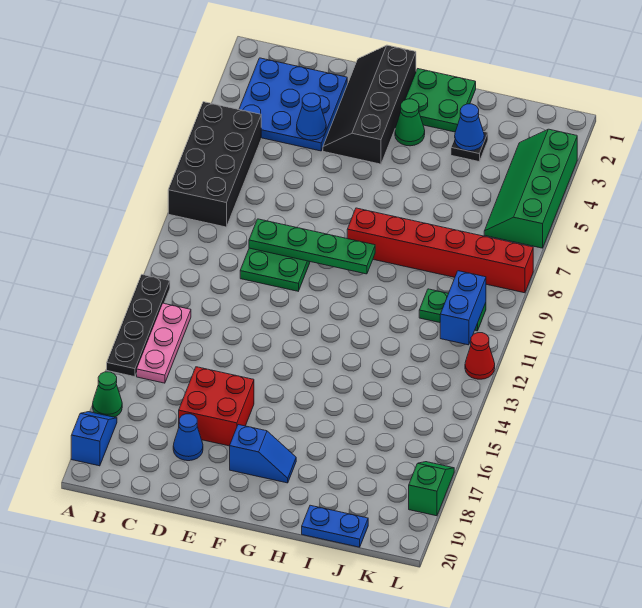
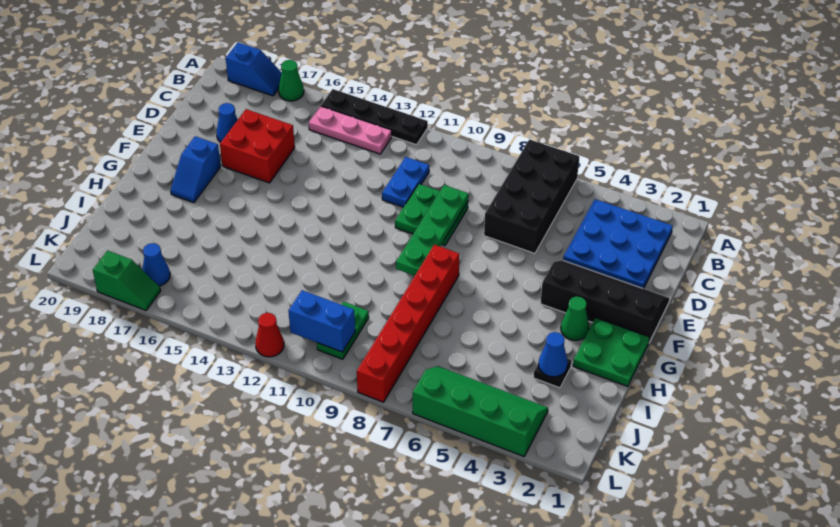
black 2x4 brick [168,102,261,227] -> black 2x4 brick turned to [484,139,579,253]
blue 1x1 cone [297,93,326,140] -> blue 1x1 cone moved to [143,243,170,286]
blue 1x2 plate [302,505,368,547] -> blue 1x2 plate moved to [382,157,429,207]

